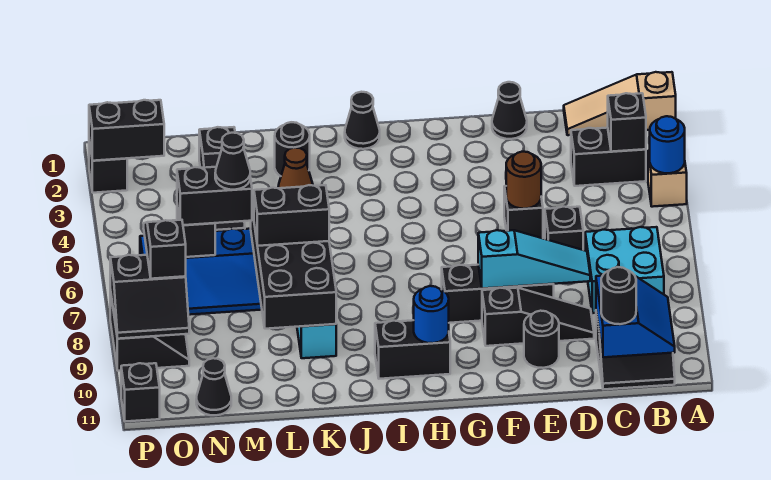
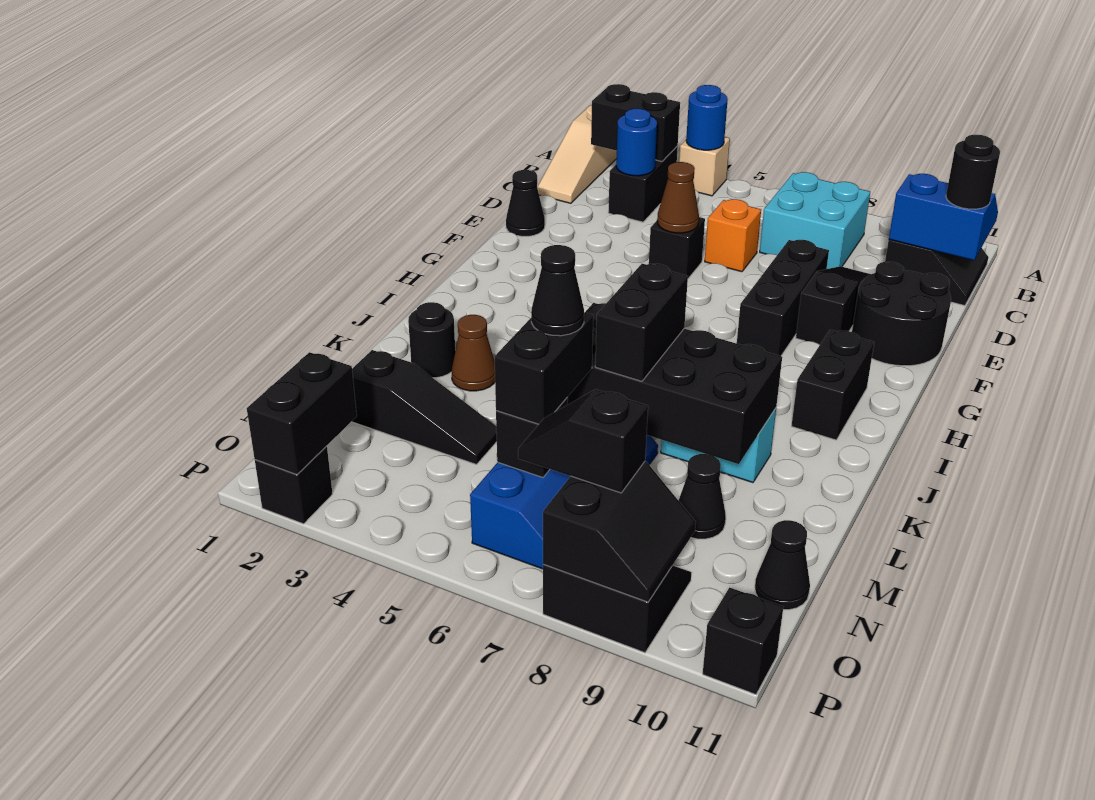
black 1x1 brick [608,93,646,152] -> black 1x2 brick [591,84,680,161]
black 1x1 brick [545,207,583,250] -> orange 1x1 brick [705,199,761,272]
cyan 1x3 slope [478,230,590,289] -> none
brown 1x1 round brick [506,152,541,209] -> brown 1x1 cone [657,162,699,233]
black 1x1 round brick [524,311,559,368] -> black 2x2 round brick [852,262,951,366]
blue 1x1 round brick [414,286,449,343] -> blue 1x1 round brick moved to [616,109,657,176]
black 1x1 cone [345,92,380,149] -> black 1x1 cone moved to [678,454,726,539]

